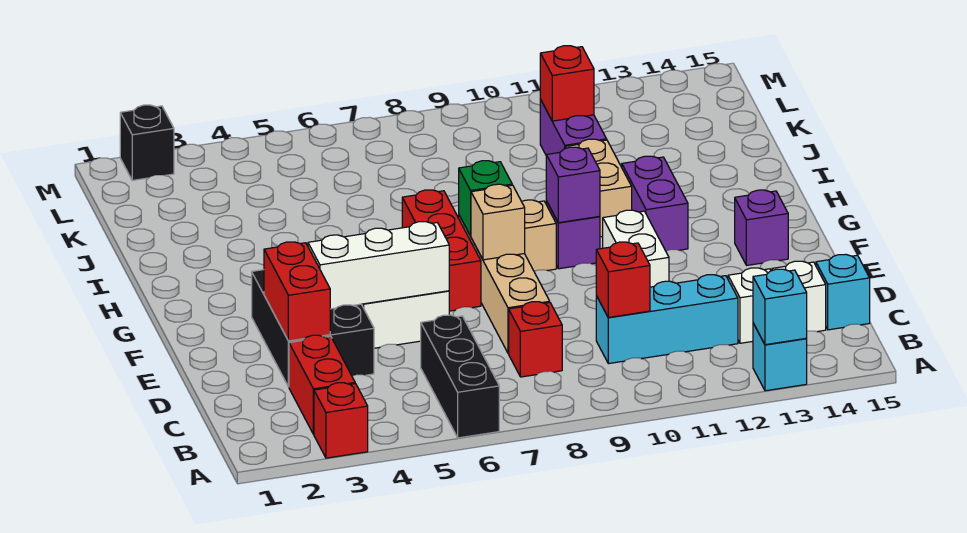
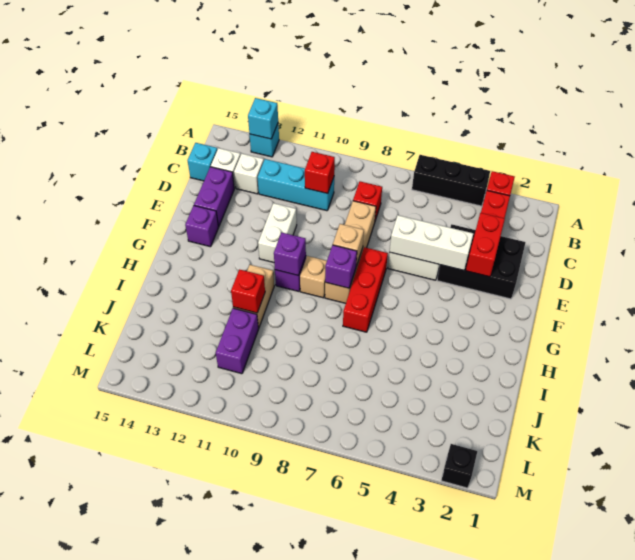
black 1x3 brick [421,315,499,438] -> black 1x3 brick turned to [412,155,490,206]
black 2x3 brick [252,270,374,387] -> black 2x3 brick turned to [437,224,526,299]
green 1x1 brick [459,161,512,236] -> purple 1x1 brick [325,245,357,288]
purple 1x2 brick [622,156,688,251] -> purple 1x2 brick moved to [194,167,234,227]
red 1x1 brick [540,46,594,121] -> red 1x1 brick moved to [231,269,265,313]

